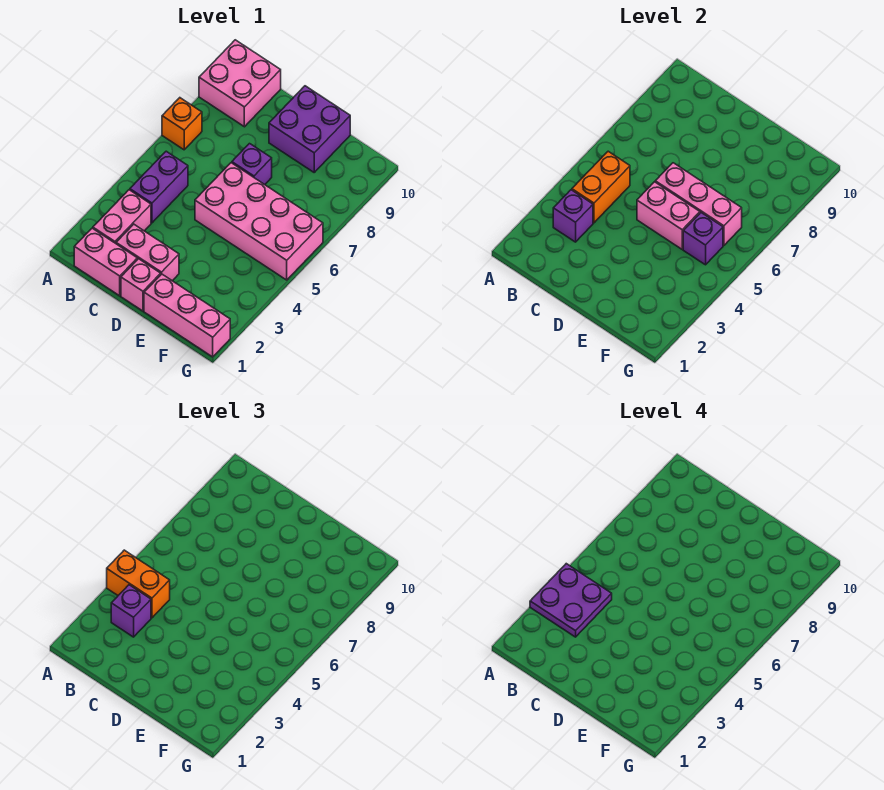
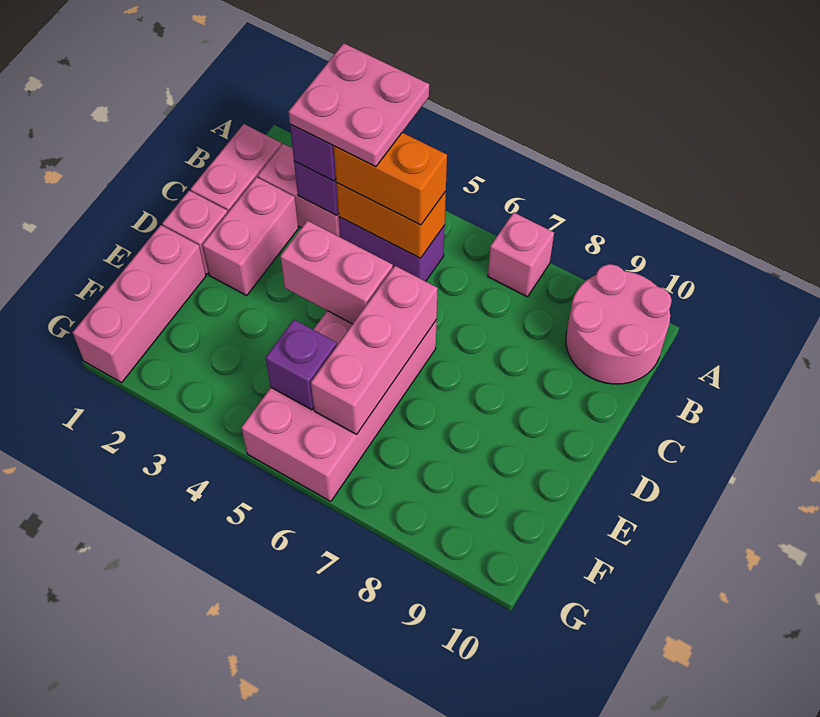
purple 2x2 plate [530,564,612,637] -> pink 2x2 plate [288,43,429,167]
orange 1x2 brick [107,550,170,618] -> orange 1x2 brick turned to [334,133,447,225]
orange 1x1 brick [162,98,202,150] -> pink 1x1 brick [488,212,554,297]
pink 2x2 brick [199,40,281,127] -> pink 2x2 round brick [566,264,672,384]
pink 1x2 brick [637,182,700,249] -> pink 1x2 brick turned to [280,221,393,324]
purple 1x1 brick [232,144,272,185] -> none
purple 2x2 brick [269,86,350,172] -> none

